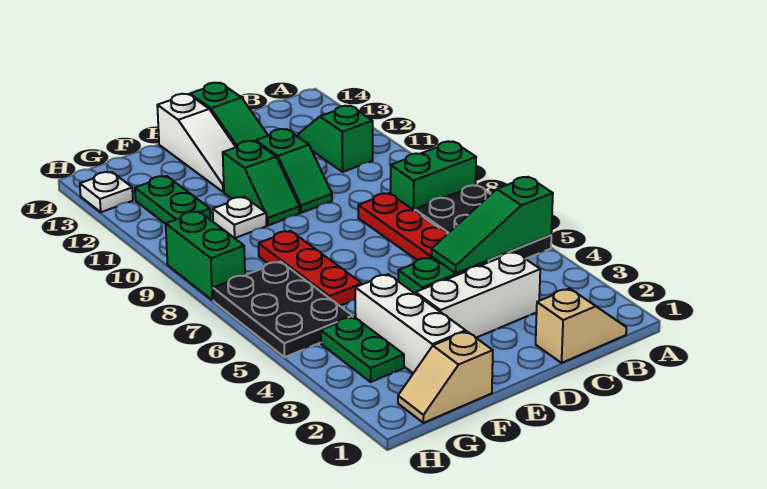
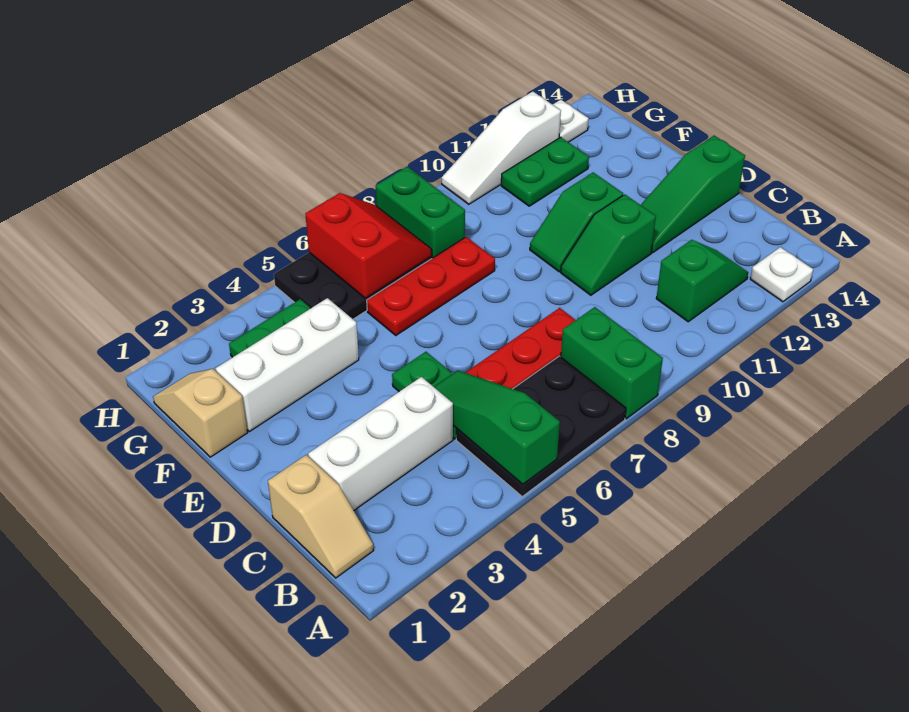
white 1x3 brick [416,252,540,338] -> white 1x3 brick turned to [308,377,453,510]
white 1x3 slope [157,94,236,192] -> white 1x3 slope moved to [441,91,561,204]
white 1x1 plate [213,197,267,238] -> white 1x1 plate moved to [750,247,813,302]
none -> red 2x2 slope [305,193,432,298]
green 1x2 brick [166,211,245,300] -> green 1x2 brick turned to [376,167,465,258]

